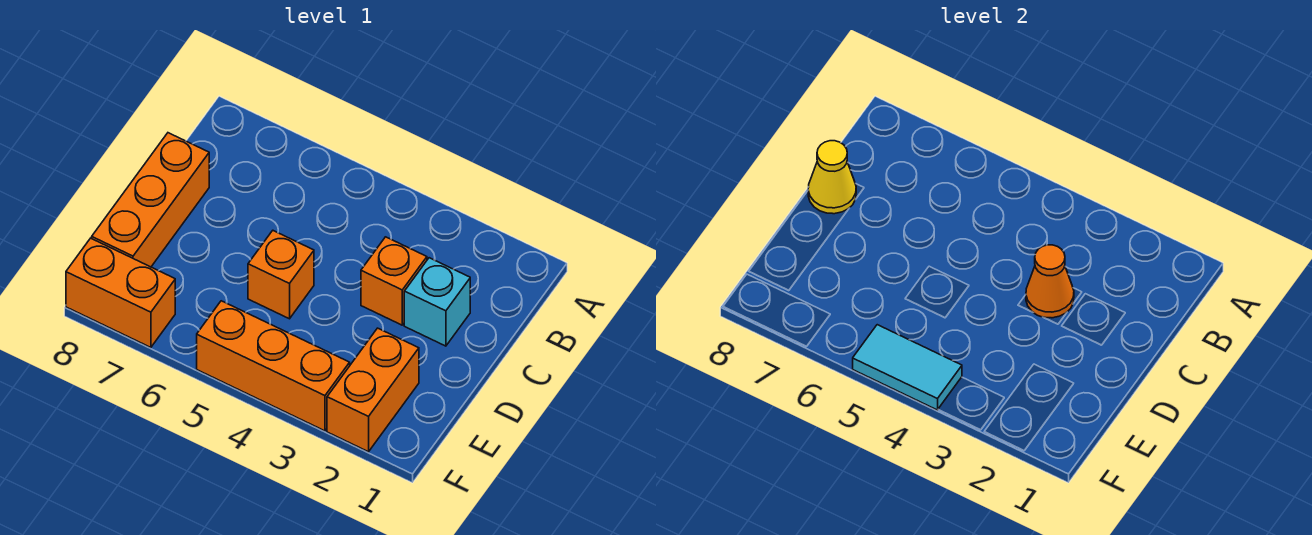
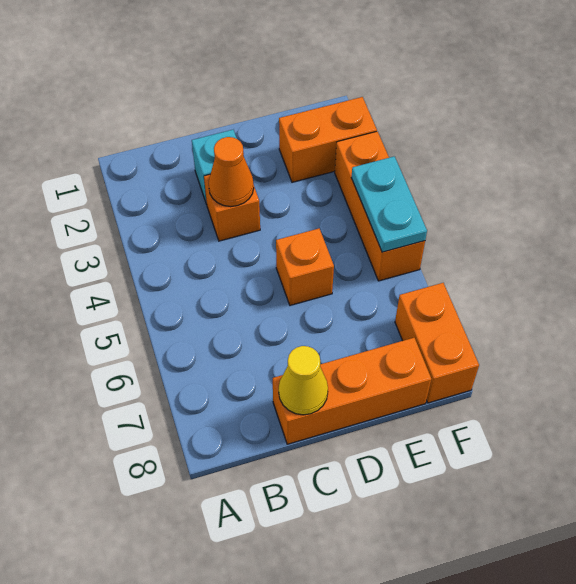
cyan 1x2 tile [853,325,962,410] -> cyan 1x2 plate [351,156,427,252]

